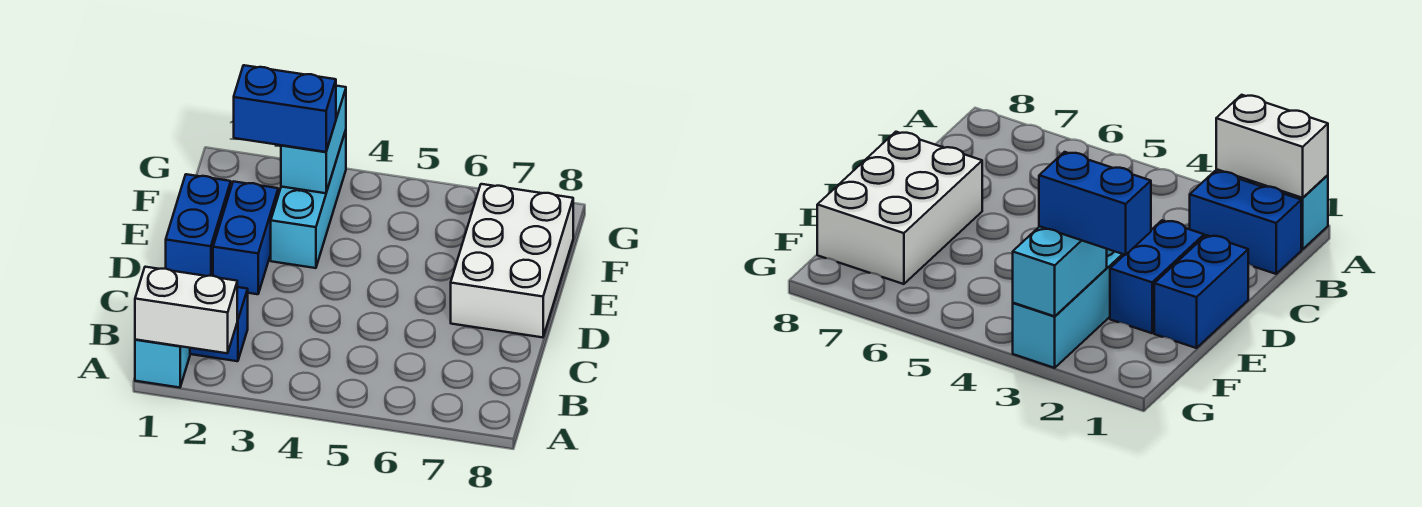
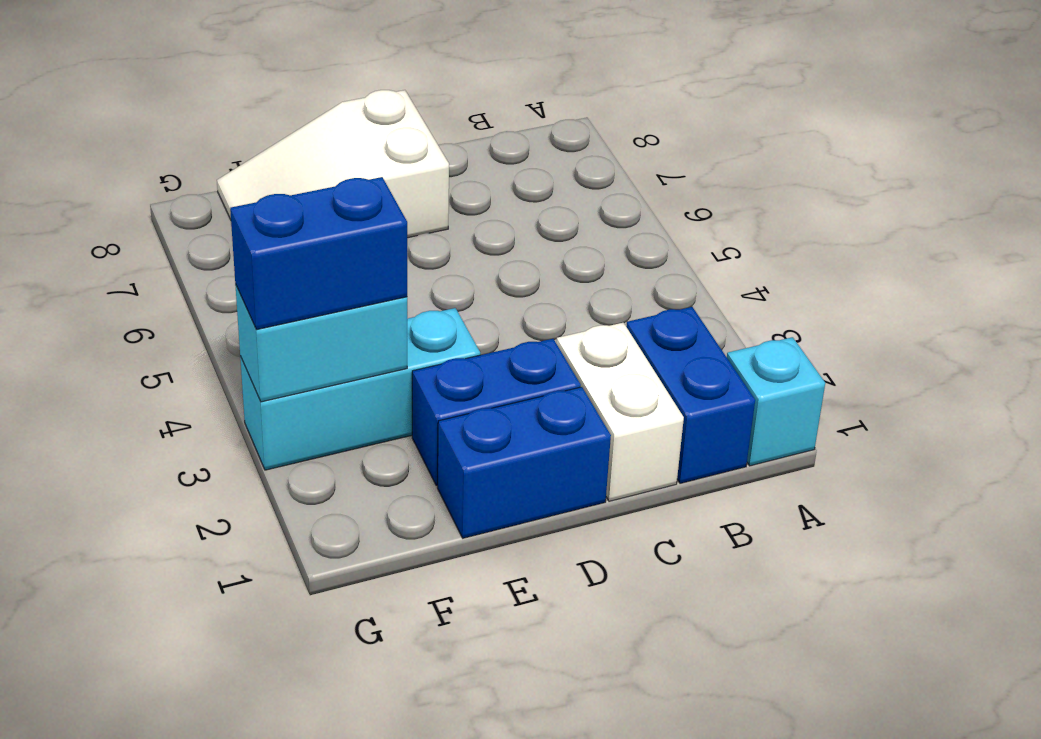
white 1x2 brick [135,267,237,353] -> white 1x2 brick moved to [556,323,684,501]
white 2x3 brick [451,184,573,337] -> white 2x3 slope [217,90,449,238]
blue 1x2 brick [234,65,336,152] -> blue 1x2 brick turned to [230,177,407,330]

